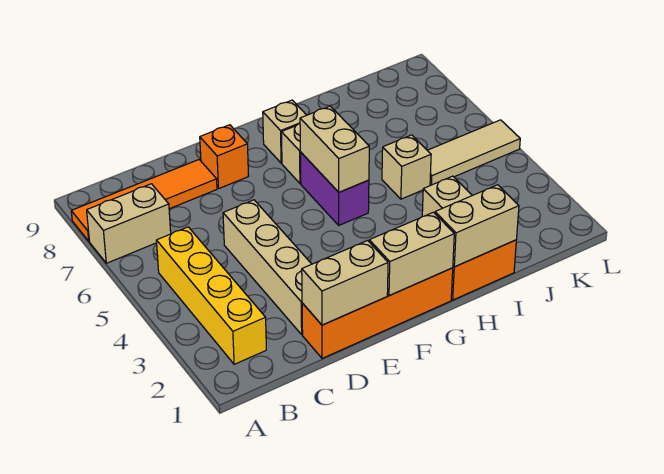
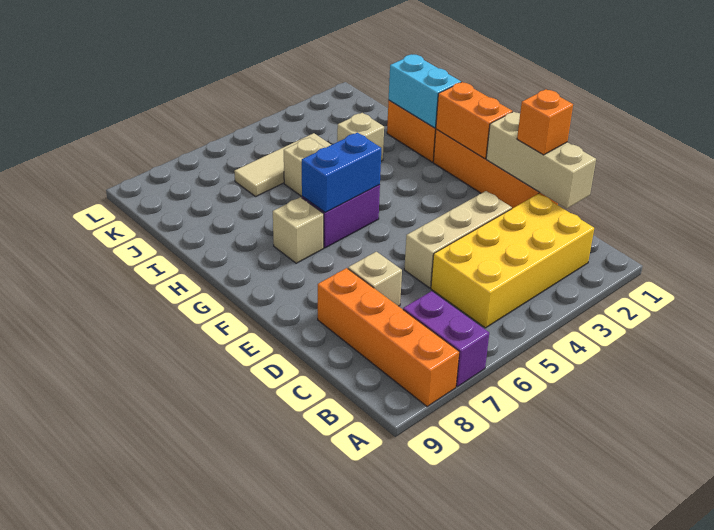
tan 1x2 brick [87,184,171,263] -> purple 1x2 brick [403,291,489,387]
orange 1x4 tile [71,160,217,241] -> orange 1x4 brick [318,268,459,407]
yellow 1x4 brick [156,227,266,364] -> yellow 2x4 brick [431,194,594,328]
tan 1x2 brick [302,241,388,325] -> tan 1x3 brick [486,112,596,209]
tan 1x4 brick [223,200,311,334] -> tan 1x3 brick [404,191,512,288]
orange 1x1 brick [200,125,249,188] -> orange 1x1 brick moved to [517,89,573,155]
tan 1x2 brick [369,212,454,296] -> orange 1x2 brick [436,82,512,159]
tan 1x2 brick [300,106,369,192] -> blue 1x2 brick [302,133,381,213]
tan 1x1 brick [263,100,306,163] -> tan 1x1 brick moved to [348,252,402,306]
tan 1x2 brick [435,185,519,267] -> cyan 1x2 brick [389,54,461,128]
tan 1x3 tile [427,120,520,185] -> tan 1x3 tile turned to [234,133,331,196]

